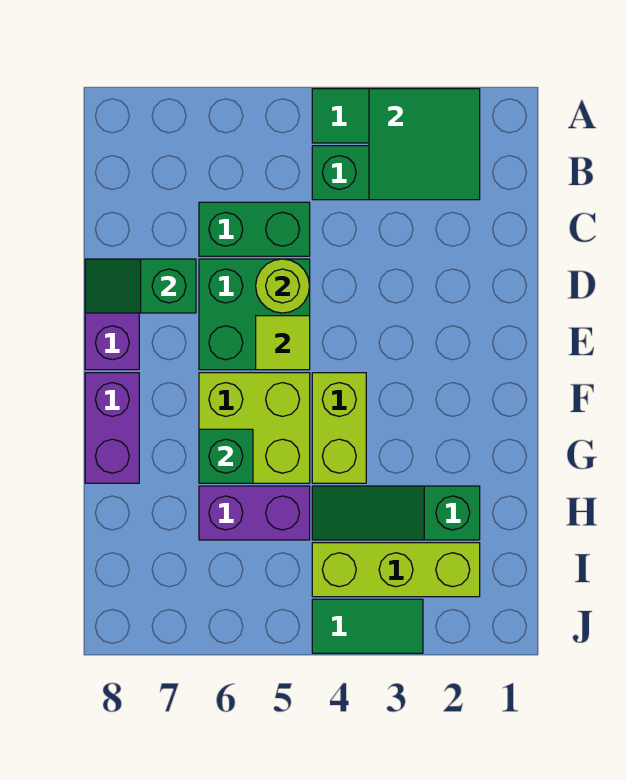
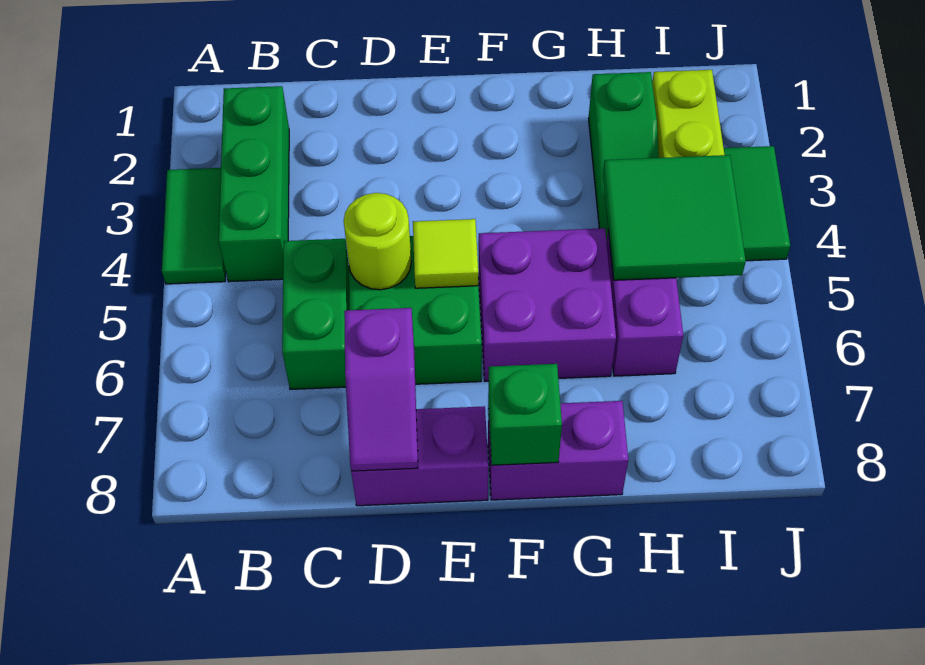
green 2x2 tile [369,89,480,200] -> green 2x2 tile moved to [603,155,746,280]
green 1x2 slope [85,259,196,313] -> purple 1x2 slope [344,308,418,471]
lime 1x2 brick [312,373,366,483] -> none
lime 2x2 brick [199,373,310,483] -> purple 2x2 brick [479,228,616,381]
green 1x1 brick [199,429,253,483] -> green 1x1 brick moved to [488,364,562,465]

